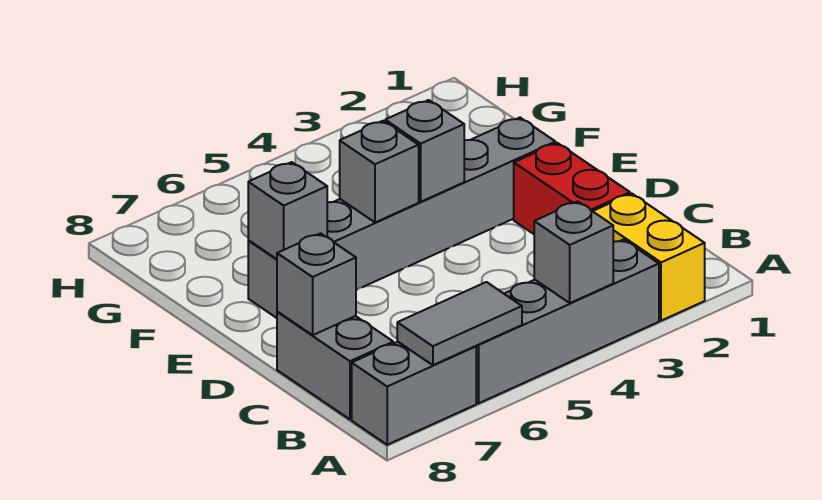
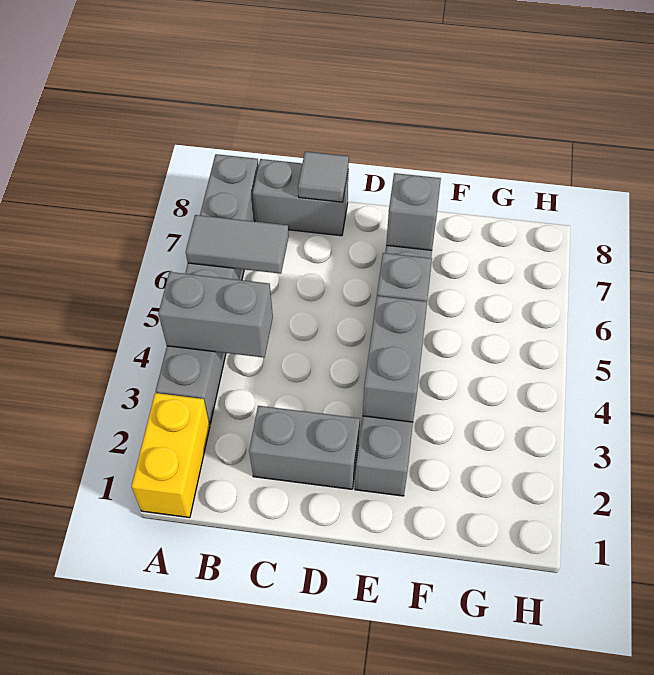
yellow 1x2 brick [593,194,705,321] -> yellow 1x2 brick turned to [131,393,210,518]
grey 1x1 brick [534,201,613,303] -> grey 1x2 brick [158,272,273,358]
grey 1x2 tile [397,282,522,365] -> grey 1x2 tile turned to [186,215,289,274]
red 1x2 brick [514,143,630,234] -> grey 1x2 brick [249,406,360,489]
grey 1x1 brick [277,233,356,335] -> grey 1x1 tile [298,152,349,202]
grey 1x1 brick [385,100,464,202] -> grey 1x2 brick [363,296,427,422]

